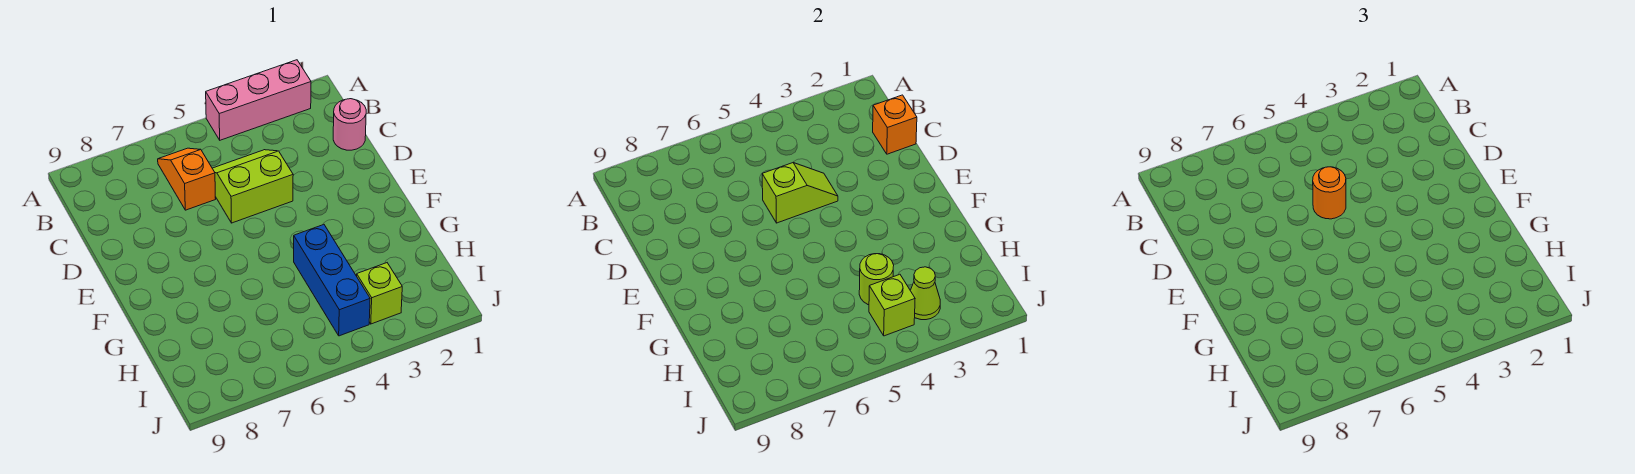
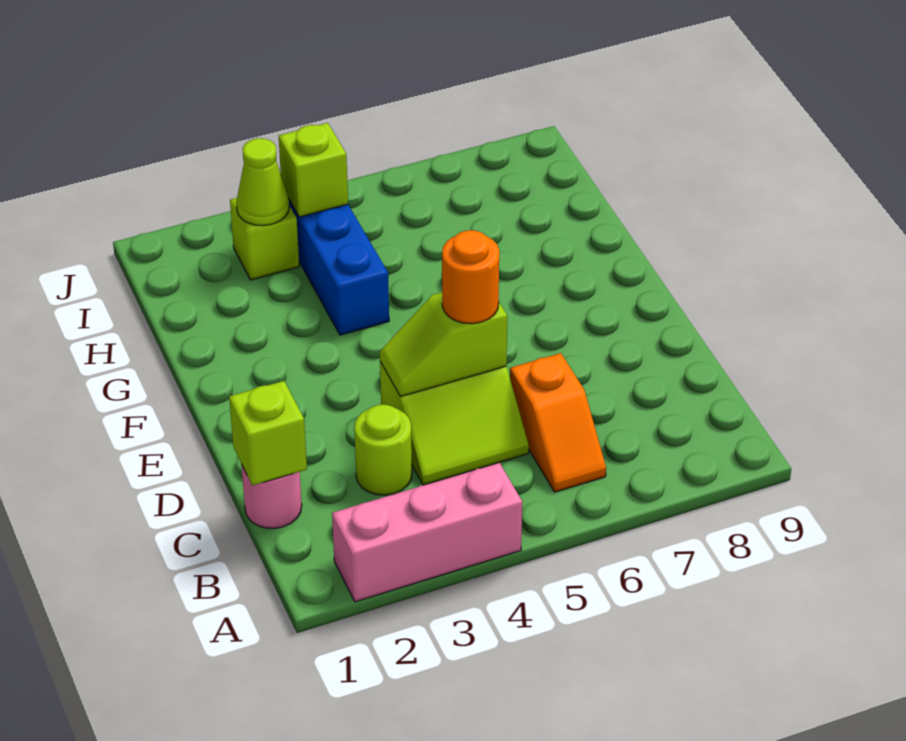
orange 1x1 brick [873,95,917,154] -> lime 1x1 brick [229,381,307,486]
lime 1x1 round brick [859,254,894,305] -> lime 1x1 round brick moved to [354,404,412,495]

